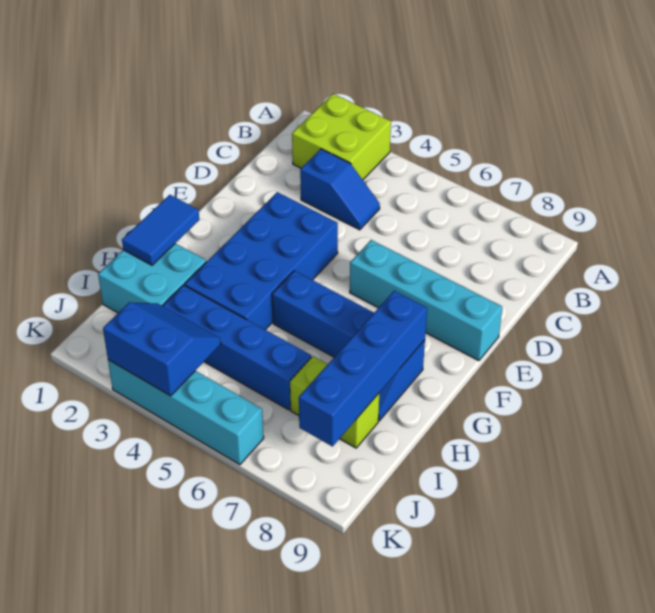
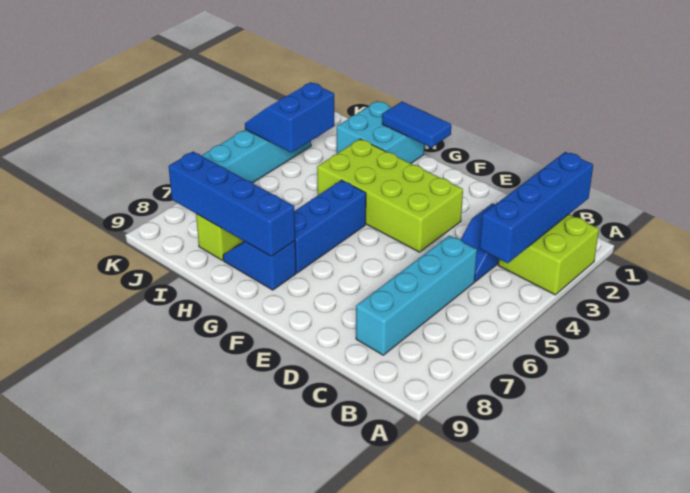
blue 2x4 brick [185,192,338,330] -> lime 2x4 brick [317,139,463,252]
cyan 1x4 brick [350,240,502,361] -> cyan 1x4 brick moved to [356,236,477,355]
blue 1x4 brick [163,285,311,410] -> blue 1x4 brick moved to [480,152,593,263]
blue 2x2 slope [103,302,221,396] -> blue 2x2 slope turned to [245,82,334,153]

